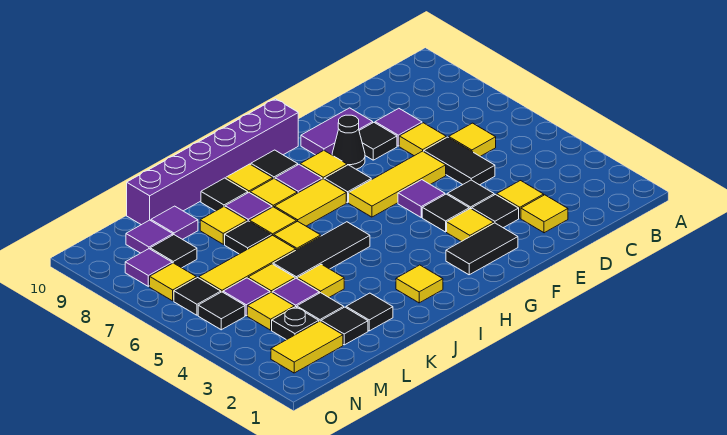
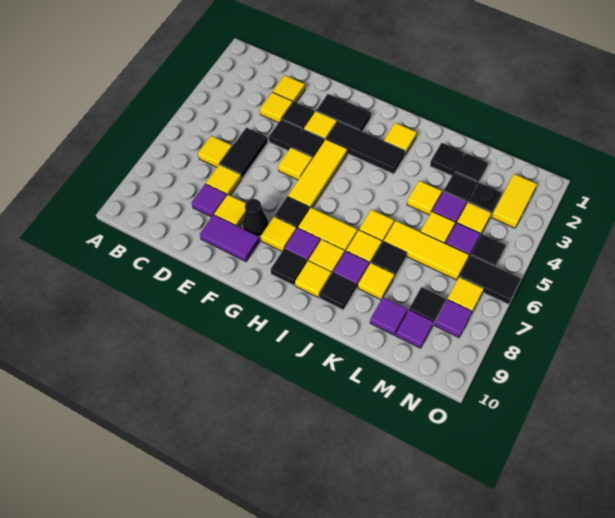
yellow 1x3 tile [349,151,446,217] -> yellow 1x3 tile turned to [288,139,347,208]
black 1x1 tile [359,123,397,160] -> yellow 1x1 tile [214,195,246,227]
purple 1x1 tile [398,180,445,217] -> yellow 1x1 tile [278,148,312,180]
purple 1x6 brick [127,99,298,225] -> none
black 1x3 tile [273,222,370,279] -> black 1x3 tile moved to [326,121,405,174]
yellow 1x2 tile [271,321,343,373] -> yellow 1x2 tile turned to [491,174,537,228]
black 1x1 tile [174,278,221,315] -> black 1x2 tile [459,255,521,304]

